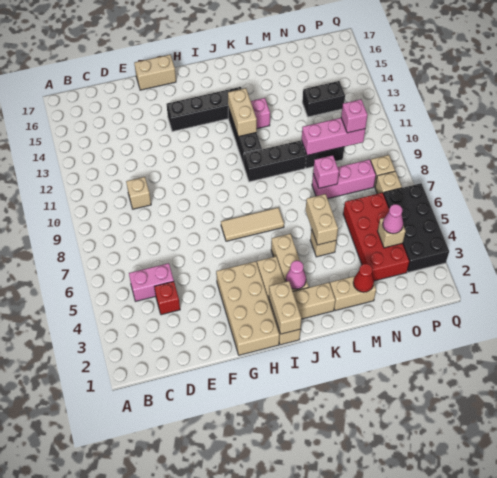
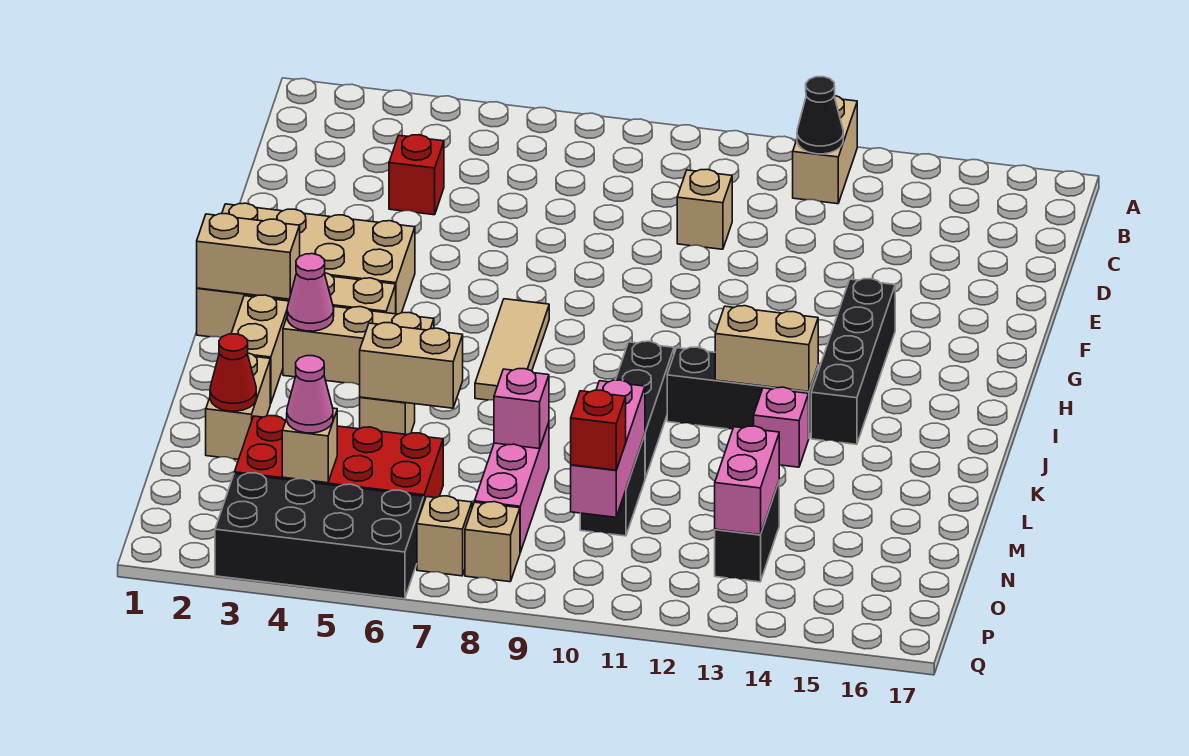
none -> black 1x1 cone [797,77,843,154]
pink 1x2 brick [129,263,174,301] -> pink 1x2 brick moved to [715,426,779,535]
tan 1x2 brick [134,55,176,90] -> tan 1x2 brick moved to [793,96,857,204]
pink 1x1 brick [341,99,367,133] -> red 1x1 brick [571,390,626,470]

